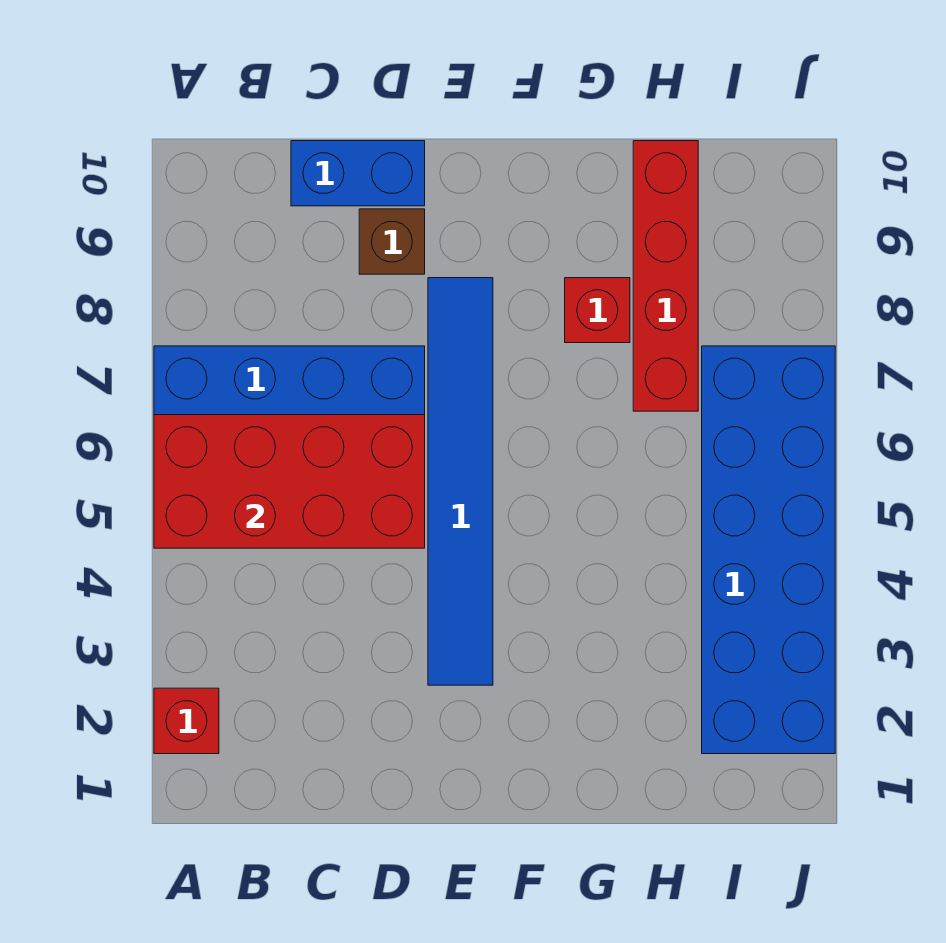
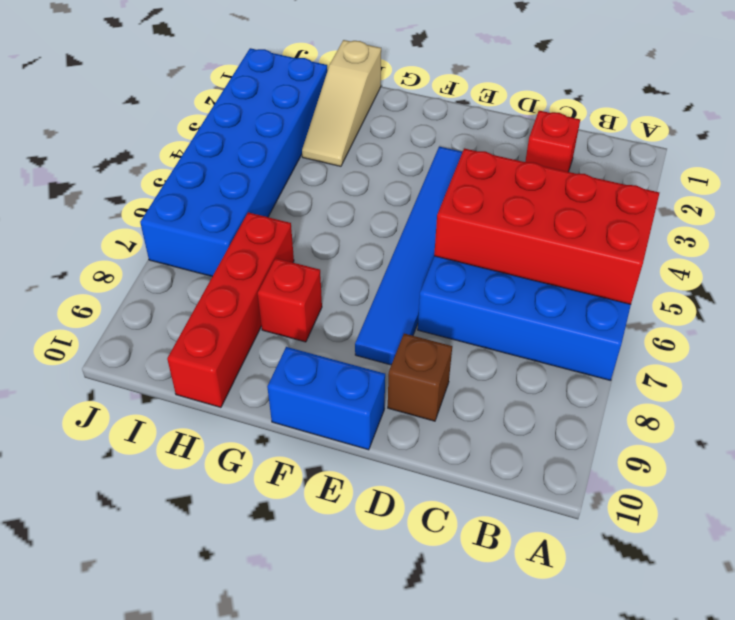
red 1x1 brick [154,688,219,754] -> red 1x1 brick moved to [525,111,580,172]
blue 1x2 brick [291,141,425,206] -> blue 1x2 brick moved to [267,347,385,450]
none -> tan 1x3 slope [302,40,381,166]

